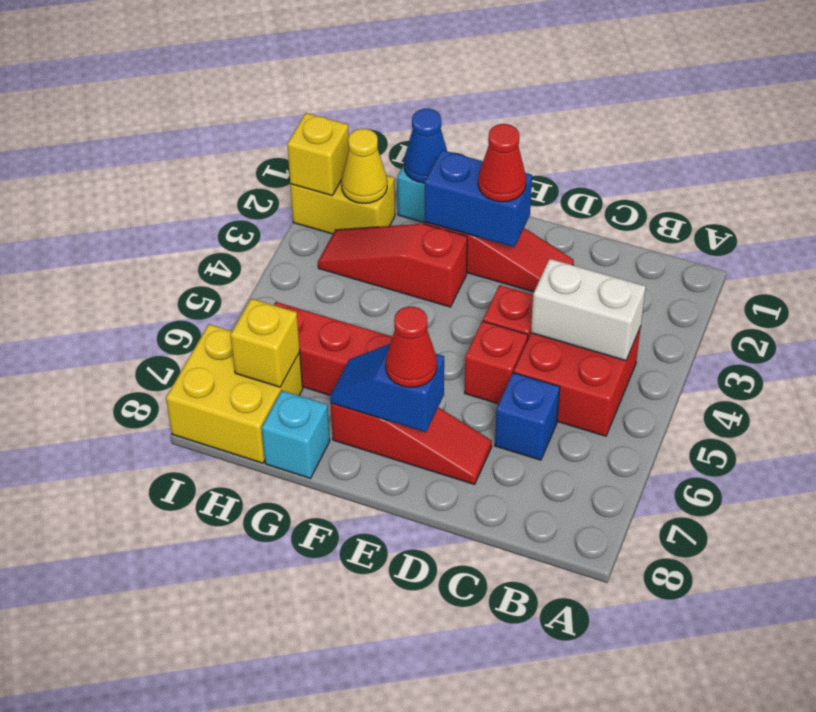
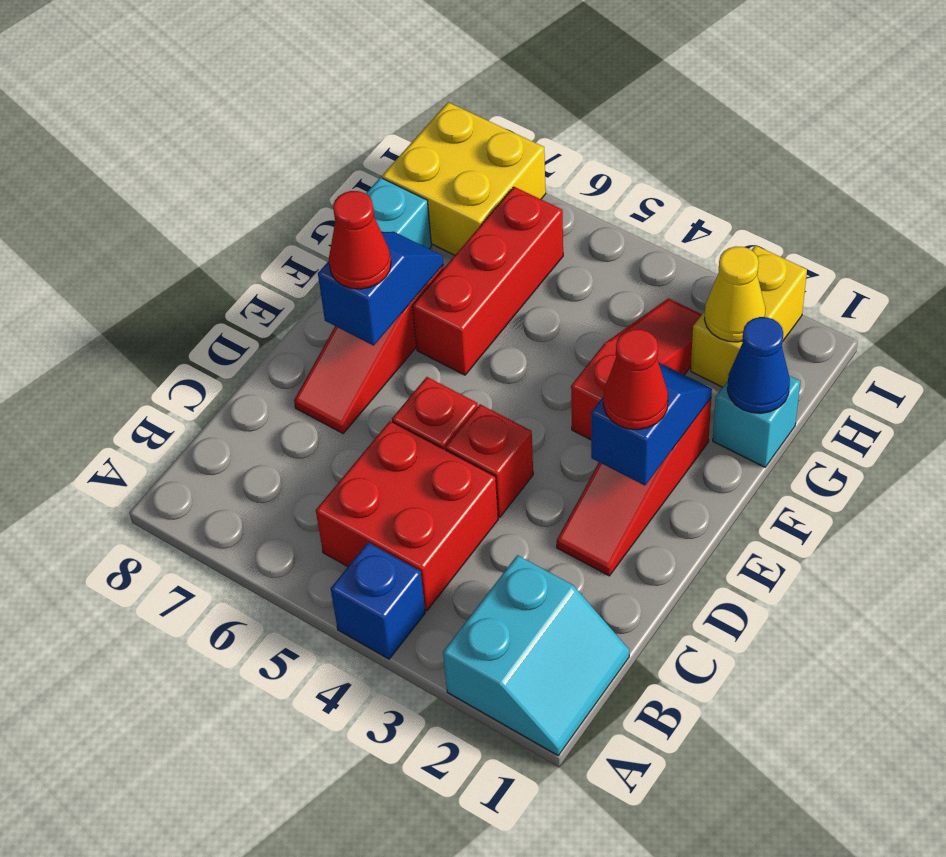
none -> cyan 2x2 slope [443,555,629,755]
white 1x2 brick [531,259,646,361] -> none
blue 1x1 brick [495,373,560,460] -> blue 1x1 brick moved to [331,543,425,659]
blue 1x2 brick [425,150,532,247] -> blue 1x2 slope [591,362,712,486]
yellow 1x1 brick [231,299,300,387] -> none
yellow 1x1 brick [287,113,349,195] -> none

